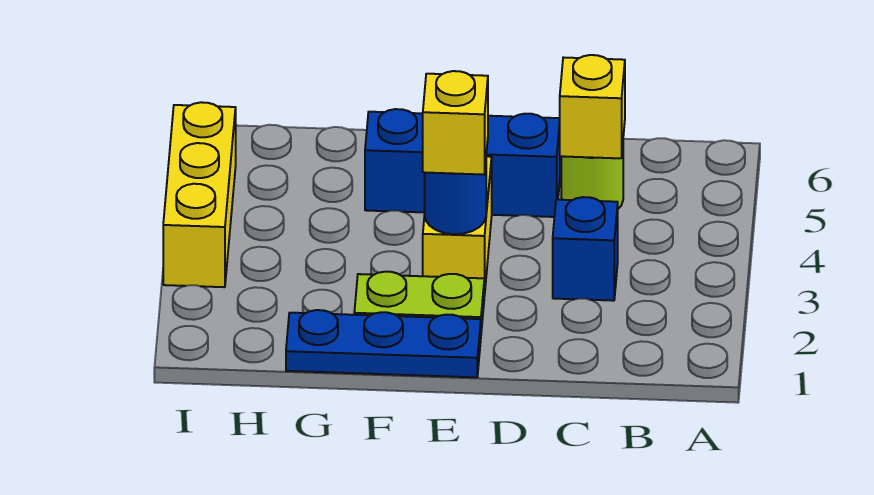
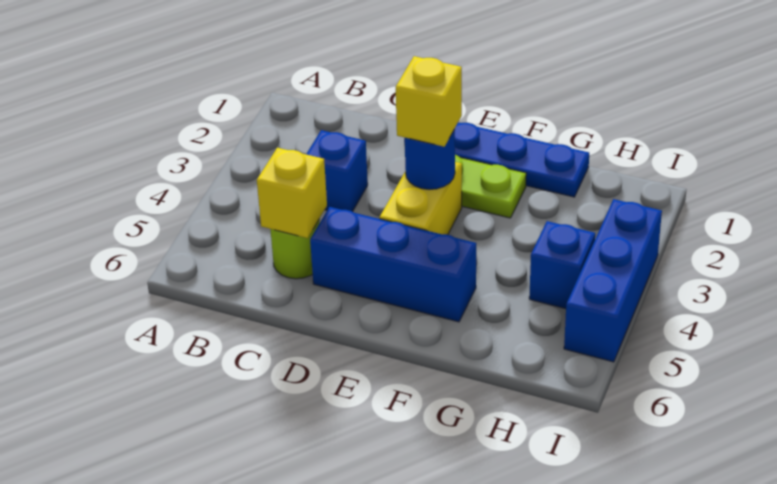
none -> blue 1x1 brick [529,221,595,309]
yellow 1x3 brick [163,102,236,287] -> blue 1x3 brick [564,199,662,362]

